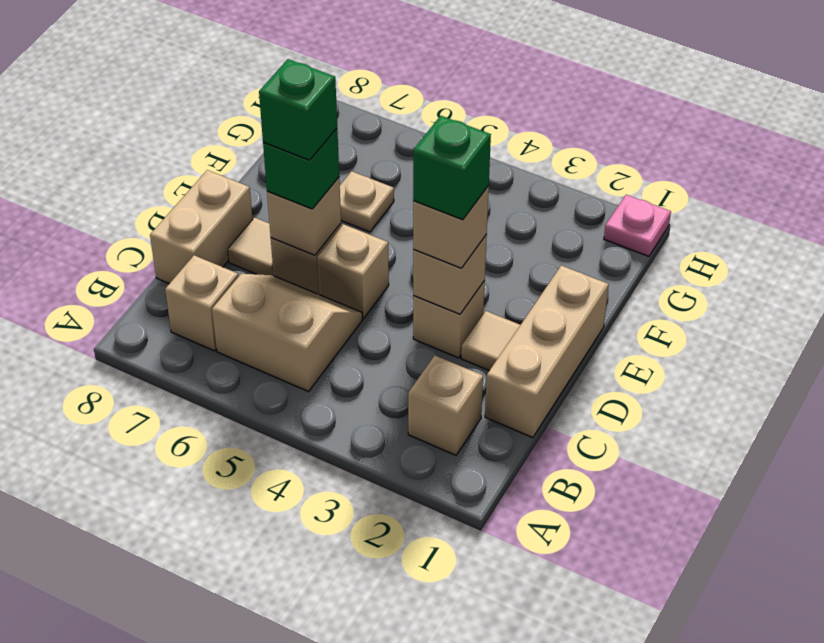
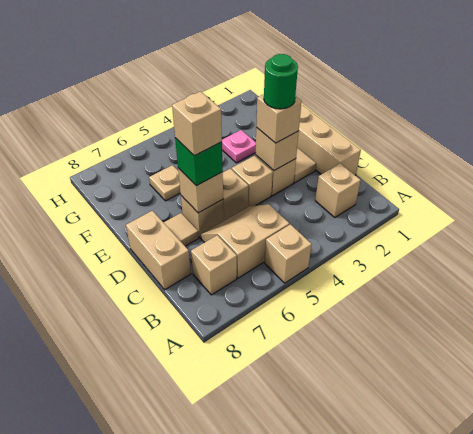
none -> tan 1x1 brick [265,224,312,283]
green 1x1 brick [413,116,491,220] -> green 1x1 round brick [264,54,298,109]
none -> tan 1x1 brick [232,156,273,207]
green 1x1 brick [259,59,337,160] -> tan 1x1 brick [172,91,222,156]
pink 1x1 plate [604,195,671,256] -> pink 1x1 plate moved to [222,130,256,163]

